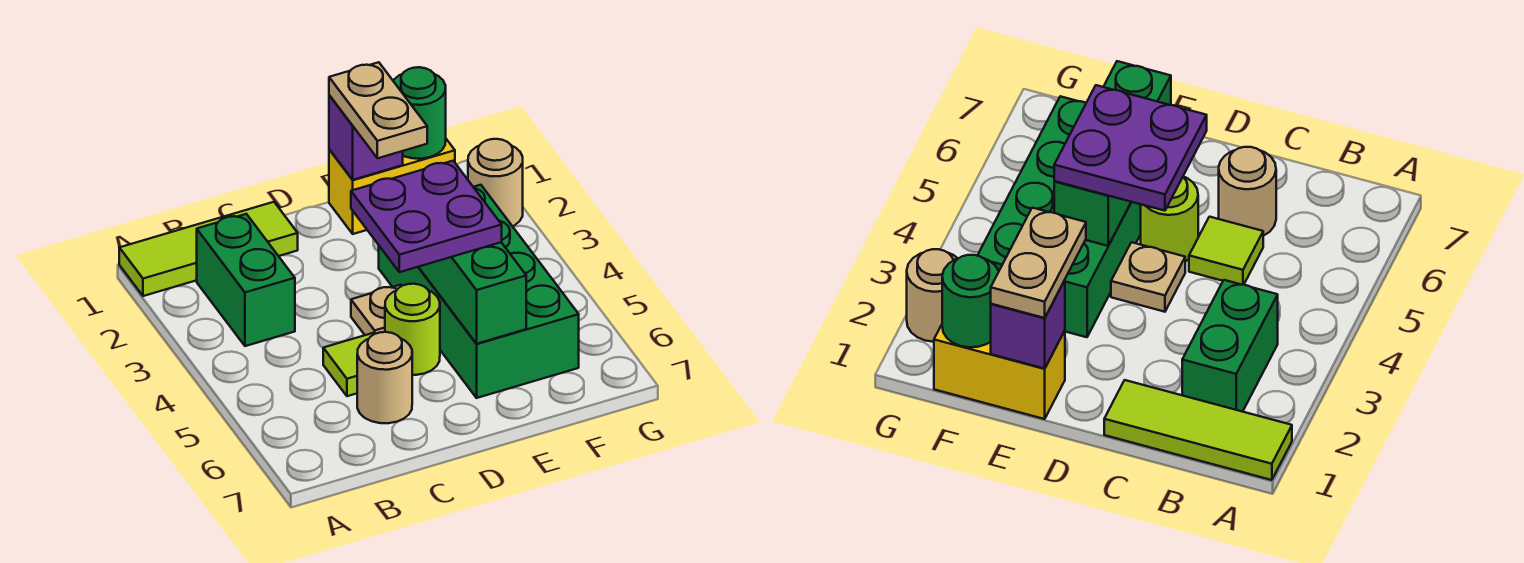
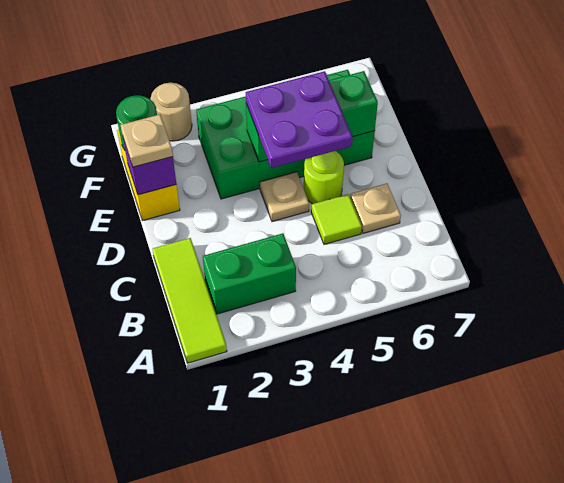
tan 1x1 round brick [357,332,412,423] -> tan 1x1 plate [350,183,401,233]
tan 1x2 plate [329,62,427,158] -> tan 1x1 plate [121,115,173,167]

